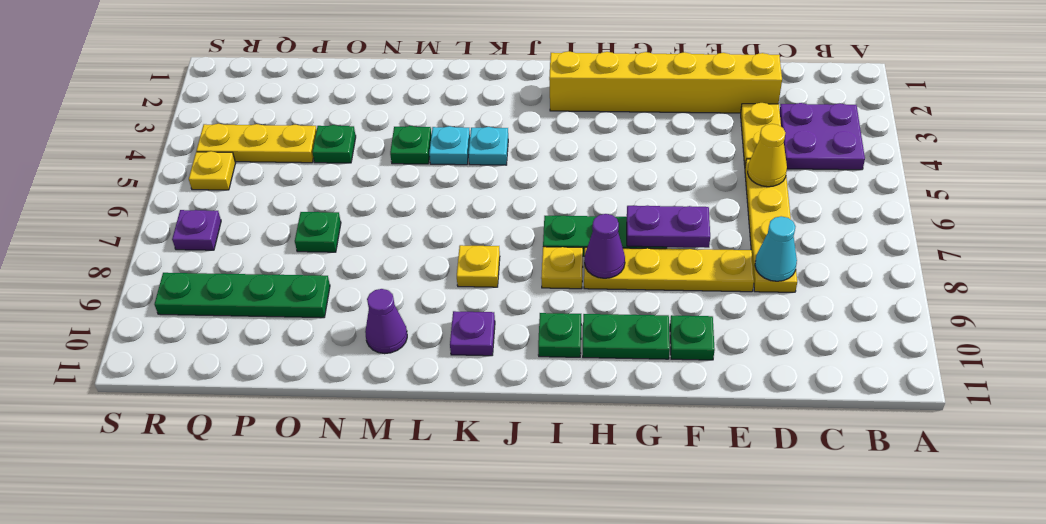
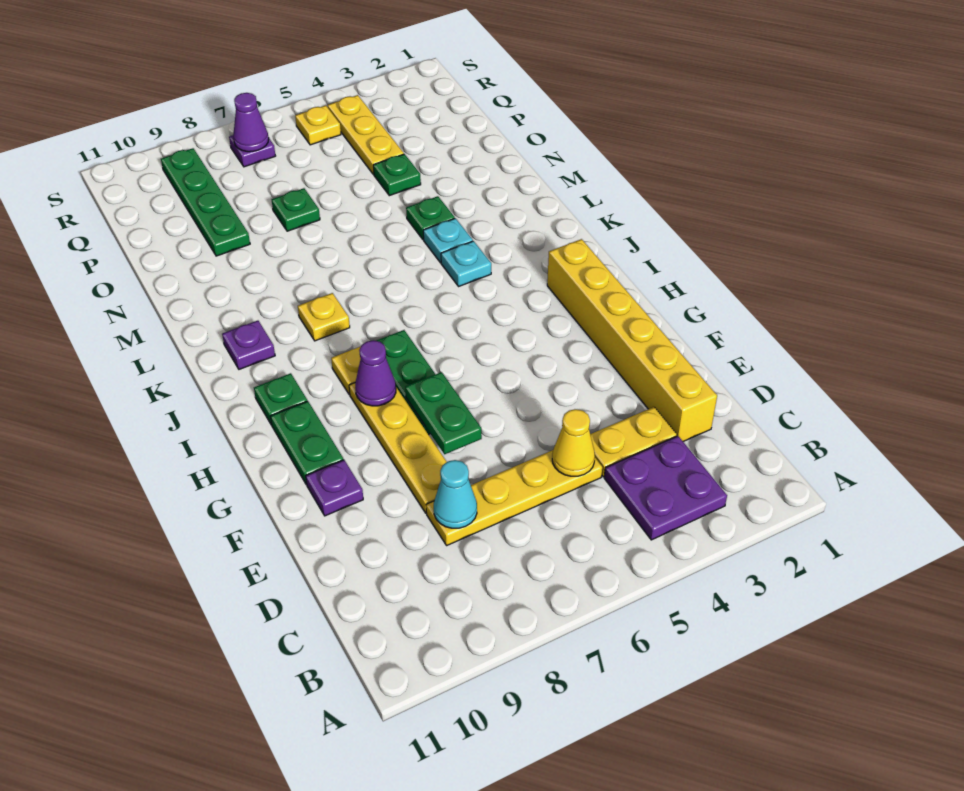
purple 1x2 plate [627,206,710,248] -> green 1x2 plate [405,372,482,454]
green 1x1 plate [670,315,715,360] -> purple 1x1 plate [306,460,363,516]
purple 1x1 cone [365,289,407,354] -> purple 1x1 cone moved to [233,93,269,152]

